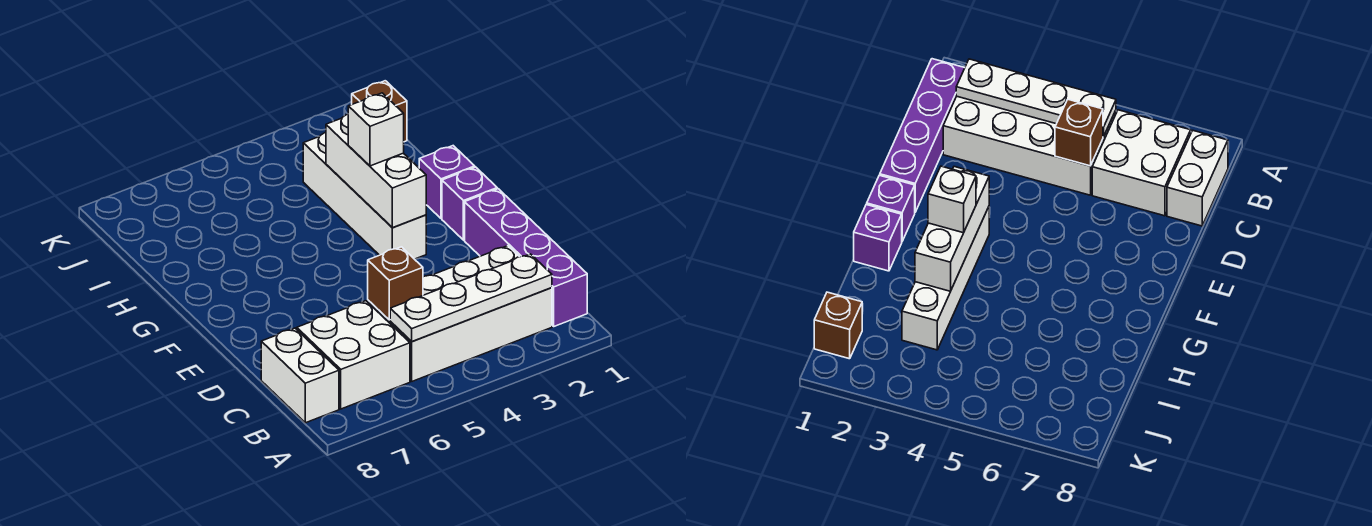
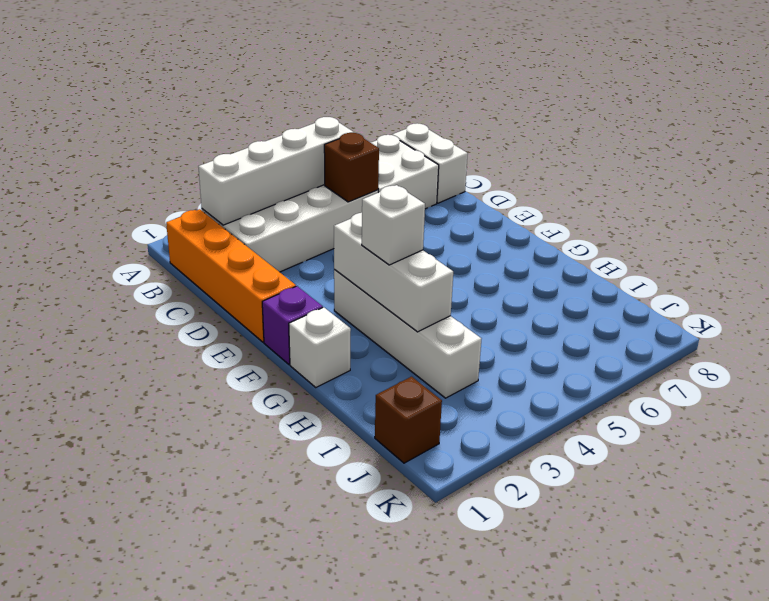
purple 1x4 brick [465,189,587,326] -> orange 1x4 brick [166,209,296,342]
white 1x4 plate [390,254,552,342] -> white 1x4 brick [198,117,354,225]
purple 1x1 brick [419,146,475,218] -> white 1x1 brick [289,307,351,387]

